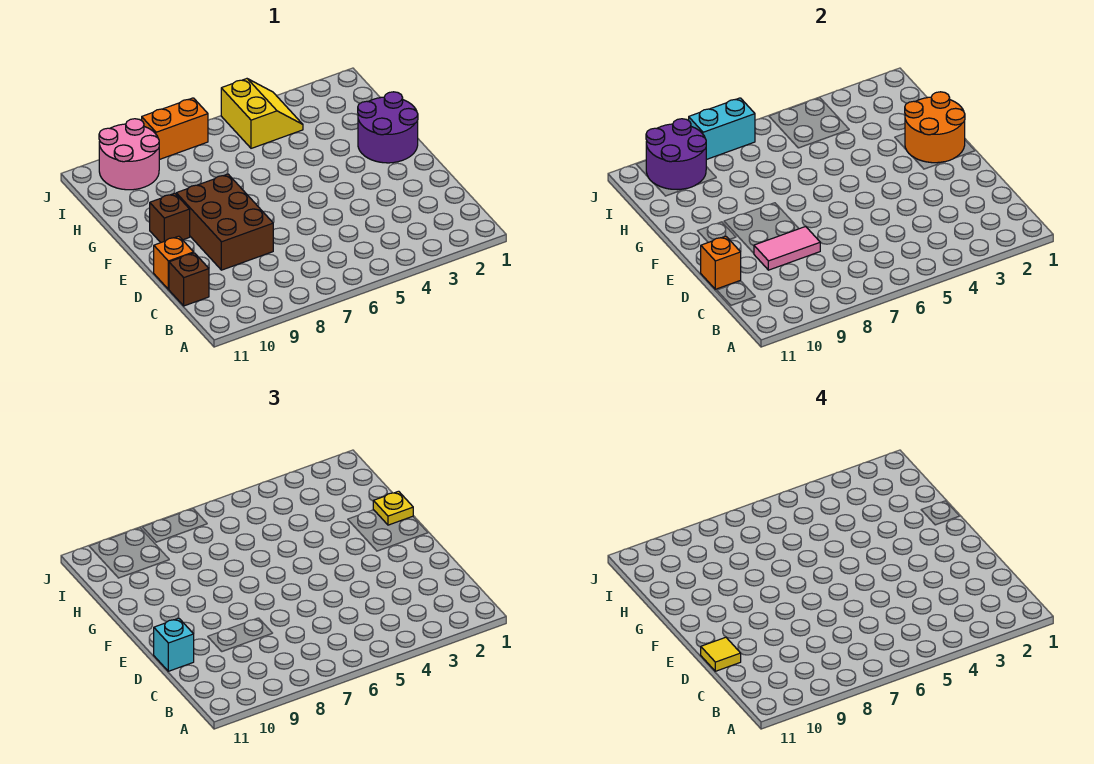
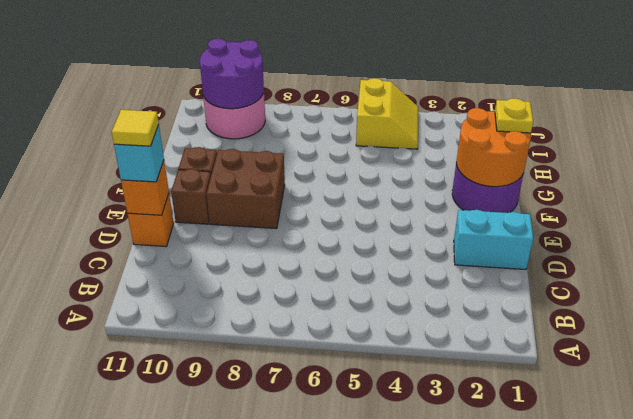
brown 1x1 brick [169,253,209,306] -> brown 1x1 brick moved to [171,169,211,224]
brown 2x3 brick [176,174,273,270] -> brown 2x2 brick [206,149,285,229]
pink 1x2 tile [754,227,820,270] -> none
orange 1x2 brick [142,98,208,160] -> none
cyan 1x2 brick [689,98,755,160] -> cyan 1x2 brick moved to [454,210,533,270]

